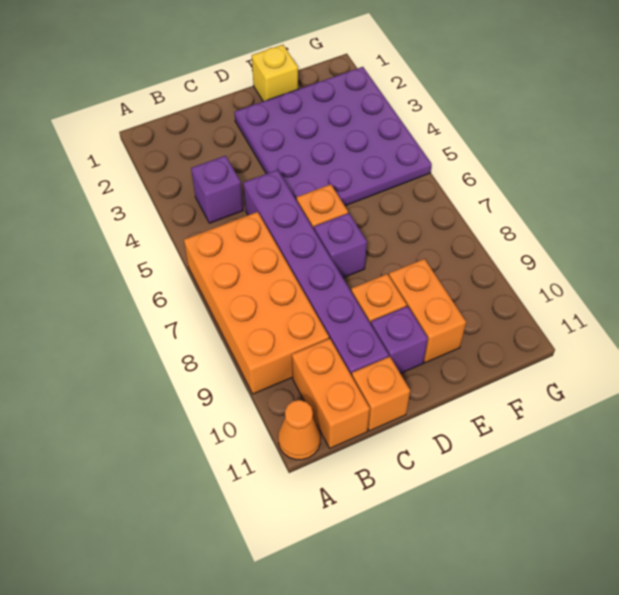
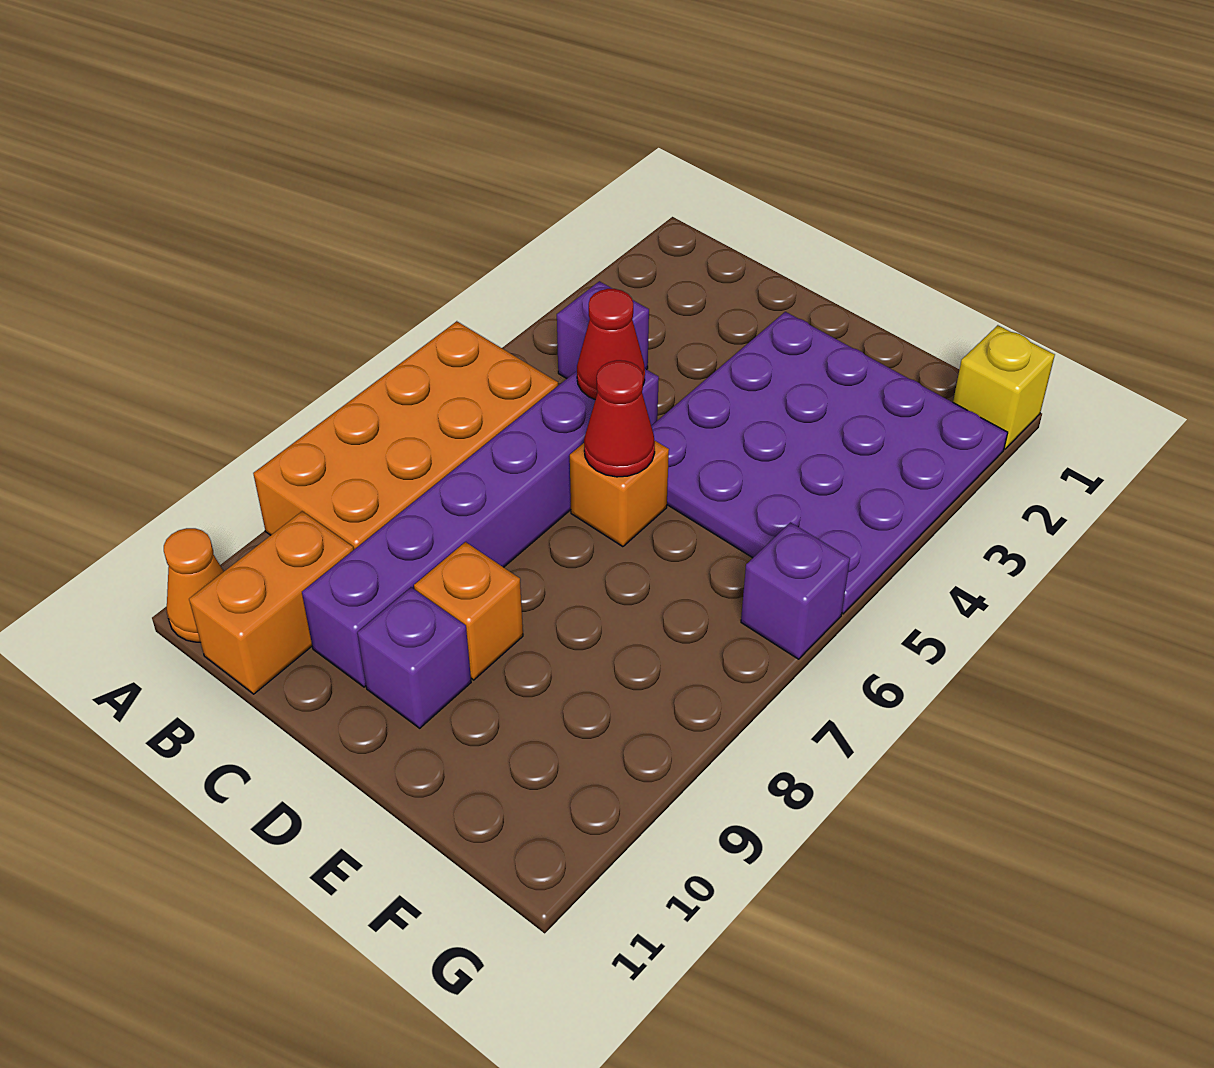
none -> red 1x1 cone [577,289,645,399]
orange 1x1 brick [352,357,410,431] -> none
none -> red 1x1 cone [584,360,655,477]
purple 1x1 brick [314,213,367,278] -> purple 1x1 brick moved to [741,522,850,659]
yellow 1x1 brick [252,45,298,101] -> yellow 1x1 brick moved to [953,325,1055,449]
orange 1x2 brick [389,259,466,363] -> none

